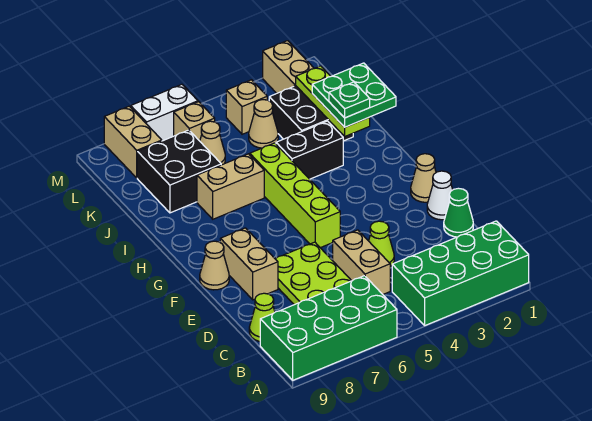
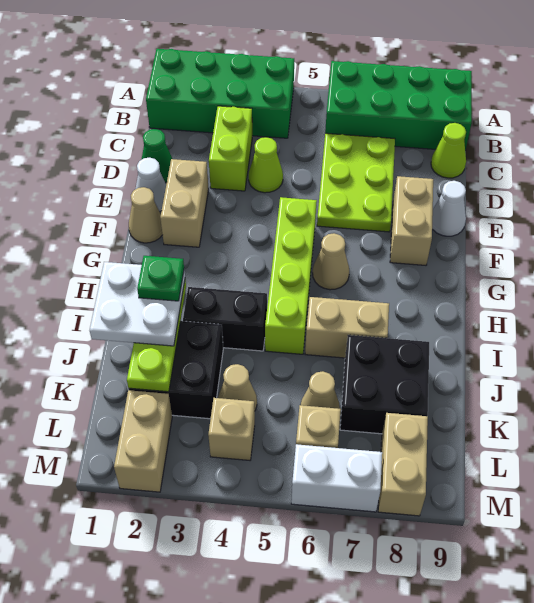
none -> lime 1x2 brick [209,106,252,191]
tan 1x2 brick [333,230,390,294] -> tan 1x2 brick moved to [160,159,209,247]
none -> white 1x1 cone [432,181,466,236]
tan 1x1 cone [200,241,229,290] -> tan 1x1 cone moved to [313,233,349,290]
green 2x2 plate [312,63,396,127] -> white 2x2 plate [90,262,185,346]

